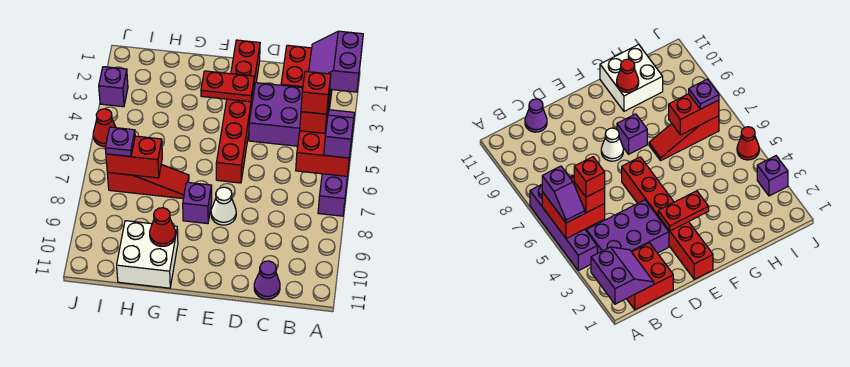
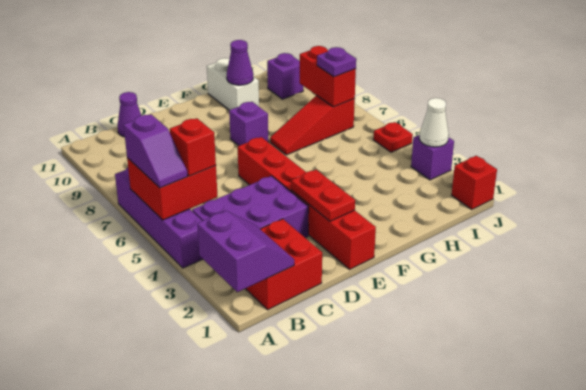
red 1x1 brick [301,71,331,114] -> red 1x1 brick moved to [452,156,497,209]
red 1x2 plate [201,71,254,102] -> red 1x2 plate turned to [291,170,355,221]
white 1x1 cone [211,187,236,225] -> white 1x1 cone moved to [419,98,449,147]
white 2x2 brick [117,221,178,288] -> white 1x2 brick [207,58,259,110]
red 1x1 cone [150,208,176,246] -> purple 1x1 cone [227,40,253,85]
red 1x2 brick [106,136,162,178] -> red 1x2 brick turned to [300,46,356,107]
none -> purple 1x1 brick [267,53,303,99]
red 1x1 cone [93,109,116,146] -> red 1x1 plate [373,122,413,152]

